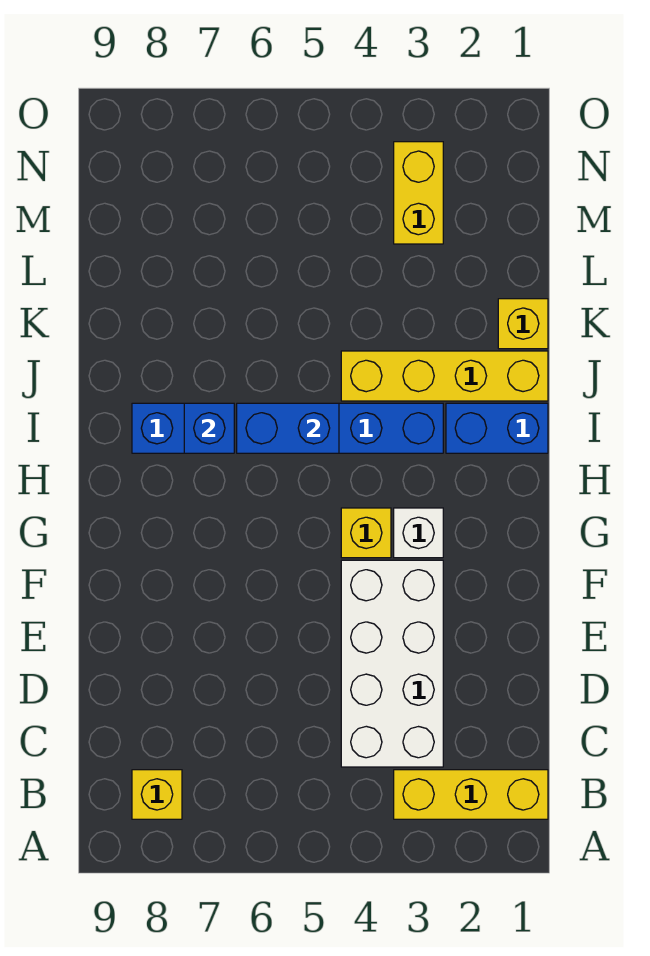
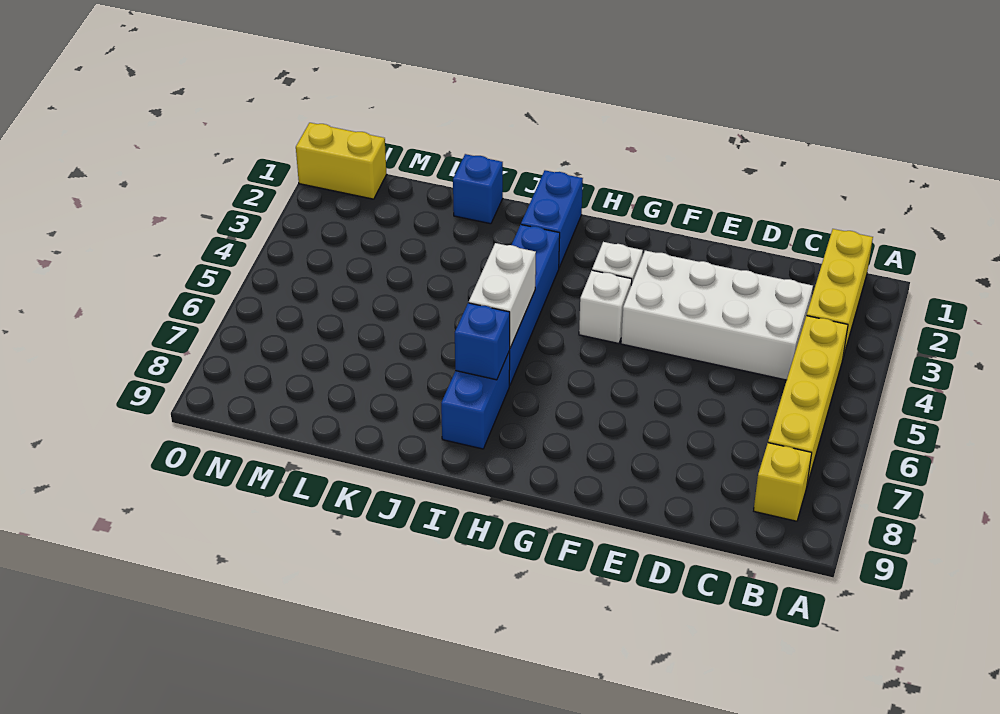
yellow 1x1 brick [341,508,391,558] -> white 1x1 brick [579,270,632,344]
blue 1x2 brick [237,403,339,453] -> white 1x2 brick [469,243,536,348]
yellow 1x4 brick [341,351,548,401] -> yellow 1x4 brick moved to [768,316,848,485]
yellow 1x1 brick [498,299,548,349] -> blue 1x1 brick [453,154,503,224]
yellow 1x2 brick [394,142,443,244] -> yellow 1x2 brick moved to [296,123,387,199]

